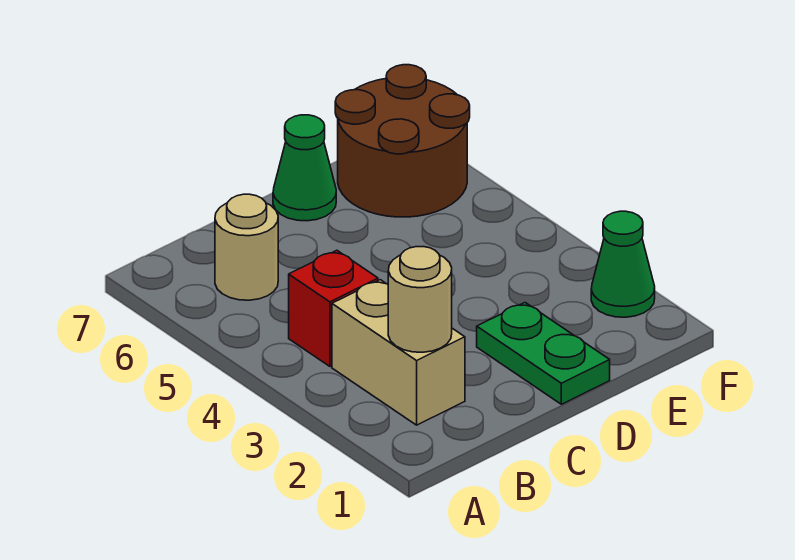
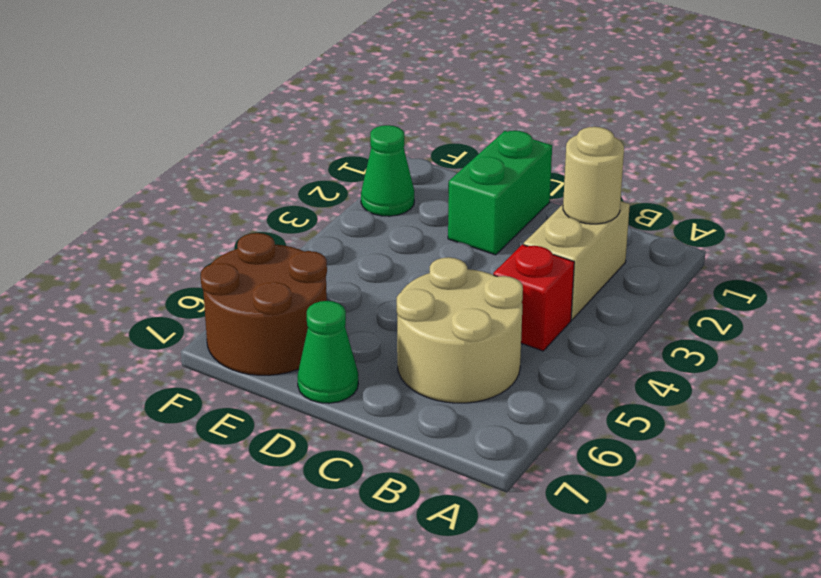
tan 1x1 round brick [215,194,278,300] -> tan 2x2 round brick [397,257,523,403]
green 1x2 plate [477,303,610,404] -> green 1x2 brick [448,131,552,255]

